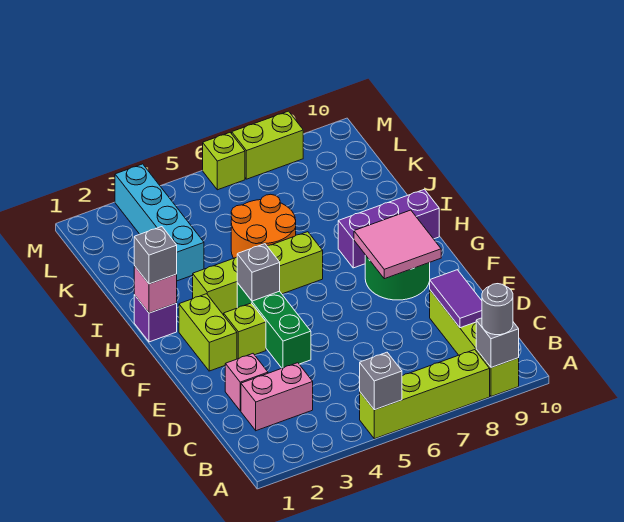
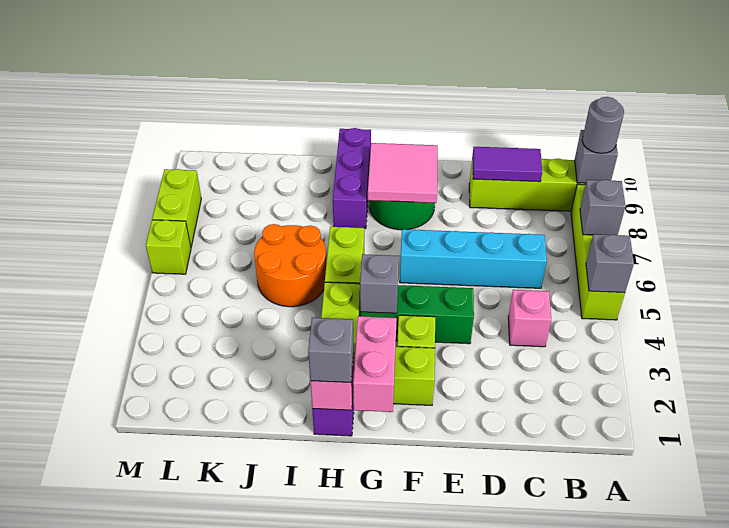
none -> grey 1x1 brick [580,180,625,235]
pink 1x2 brick [241,363,313,431] -> pink 1x2 brick moved to [353,316,397,412]
pink 1x1 brick [225,354,268,411] -> pink 1x1 brick moved to [508,290,551,347]
cyan 1x4 brick [115,164,204,281] -> cyan 1x4 brick moved to [400,229,547,288]

